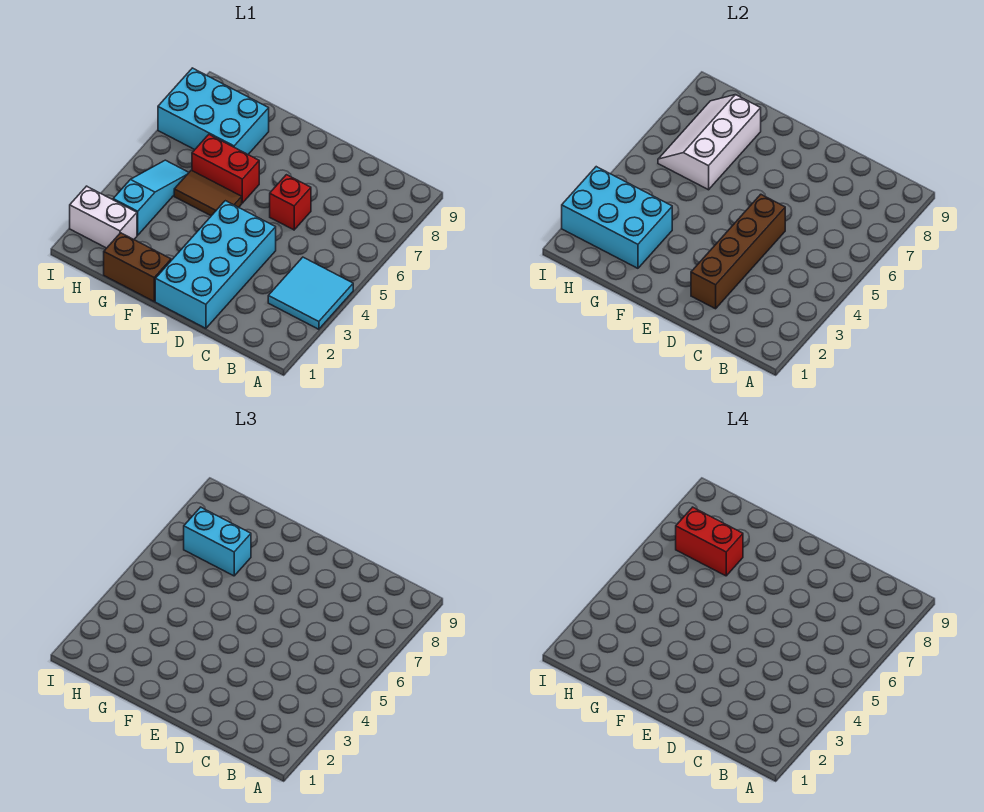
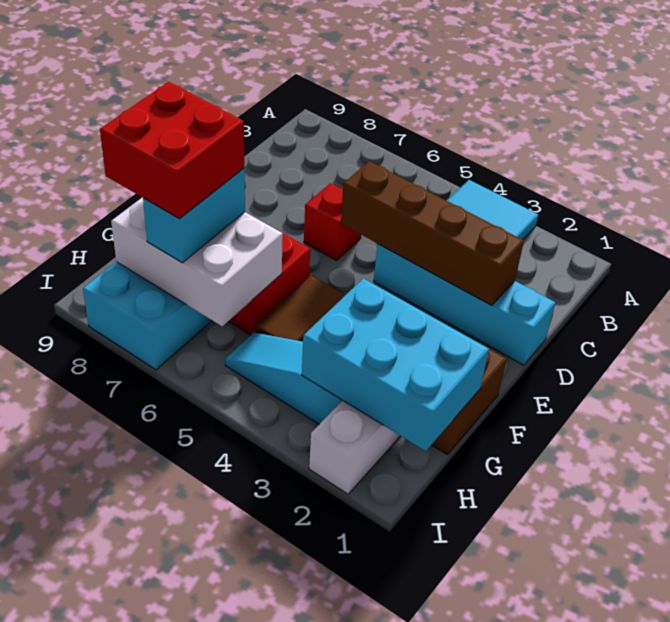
cyan 2x4 brick [155,201,276,328] -> cyan 1x4 brick [374,244,555,365]
cyan 2x3 brick [562,167,672,268] -> cyan 2x3 brick turned to [302,278,489,451]
white 2x3 slope [658,95,761,190] -> white 2x3 brick [111,197,283,326]
red 1x2 brick [676,507,743,576] -> red 2x2 brick [100,82,244,219]

